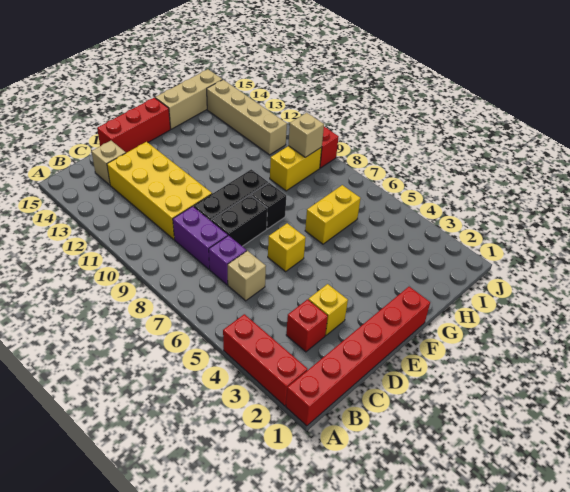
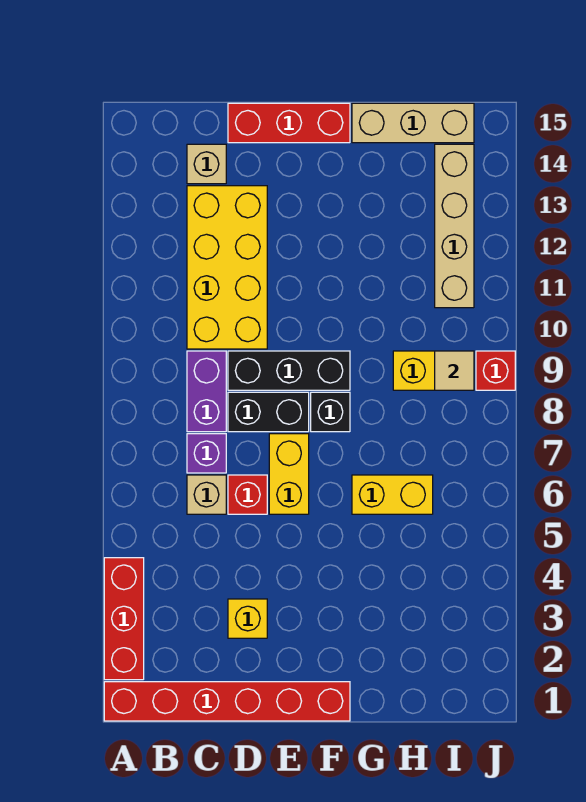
red 1x1 brick [286,300,328,352] -> red 1x1 brick moved to [228,475,267,514]
yellow 1x1 brick [268,223,306,271] -> yellow 1x2 brick [269,434,309,514]
tan 1x1 brick [288,113,324,157] -> tan 1x1 tile [435,351,474,390]

